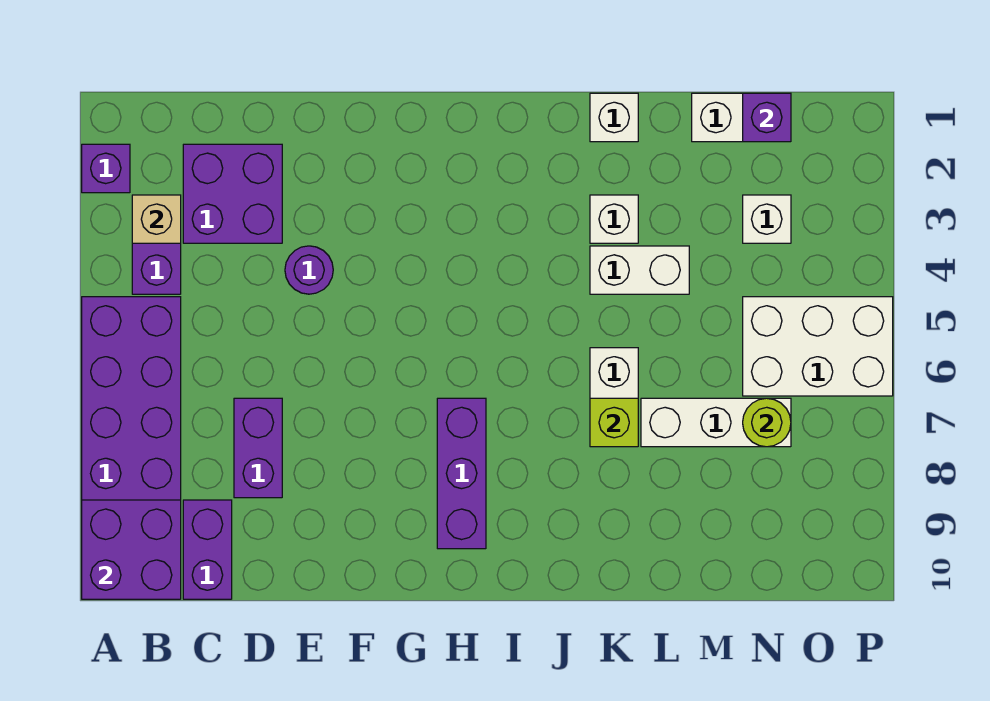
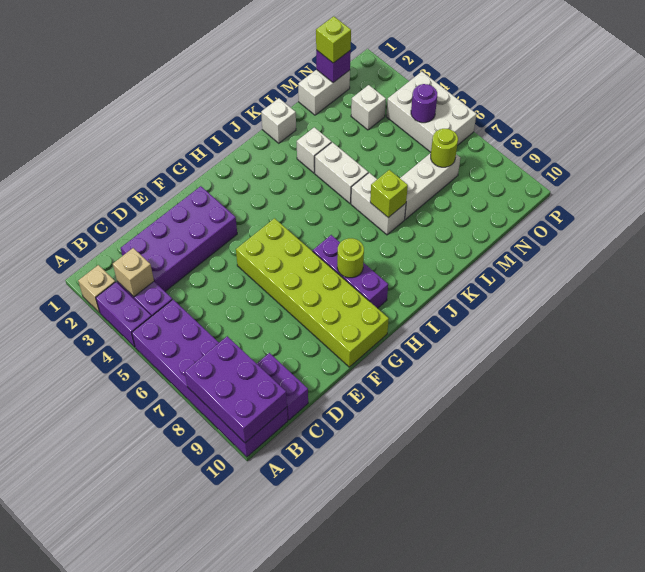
purple 1x1 brick [82,144,130,193] -> tan 1x1 brick [78,265,115,313]
purple 2x2 brick [82,500,181,599] -> purple 2x3 brick [185,336,287,443]
purple 2x2 brick [183,144,282,243] -> purple 2x4 brick [121,186,237,291]
purple 1x2 brick [234,398,282,498] -> purple 1x2 brick moved to [96,282,151,347]
purple 1x1 round brick [285,246,333,294] -> purple 1x1 round brick moved to [411,84,437,123]
none -> lime 2x6 brick [236,218,389,367]
none -> lime 1x1 round brick [337,238,364,278]
white 1x2 brick [590,246,689,294] -> white 1x2 brick turned to [315,142,368,203]
none -> lime 1x1 brick [316,16,351,63]
white 2x3 brick [743,297,893,396] -> white 2x3 brick turned to [386,72,476,152]

